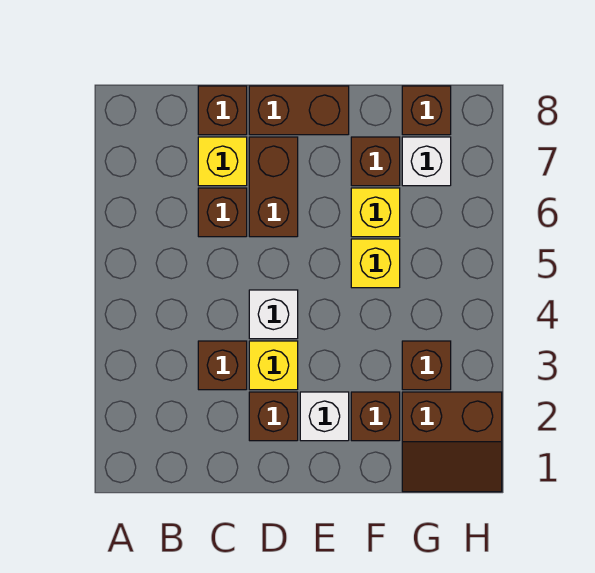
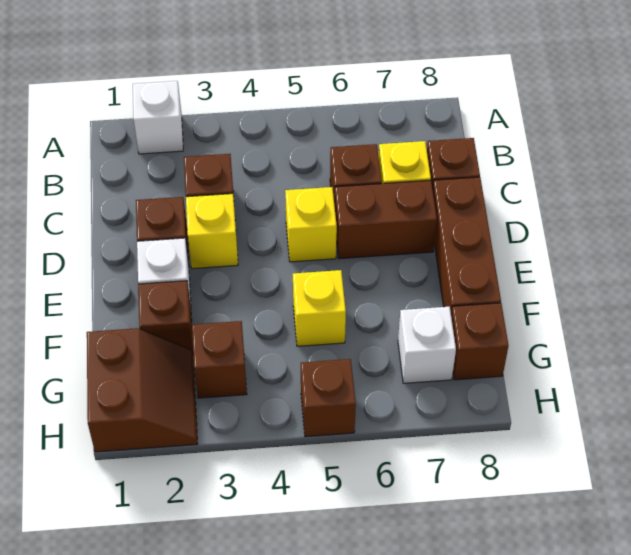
white 1x1 brick [249,290,298,339] -> white 1x1 brick moved to [133,81,183,154]
brown 1x2 brick [249,86,349,135] -> brown 1x3 brick [433,177,501,312]
yellow 1x1 brick [351,188,400,237] -> yellow 1x1 brick moved to [285,187,337,262]
brown 1x1 brick [351,137,400,186] -> brown 1x1 brick moved to [301,359,356,437]
brown 2x2 slope [402,392,502,492] -> brown 2x2 slope turned to [87,328,197,452]

